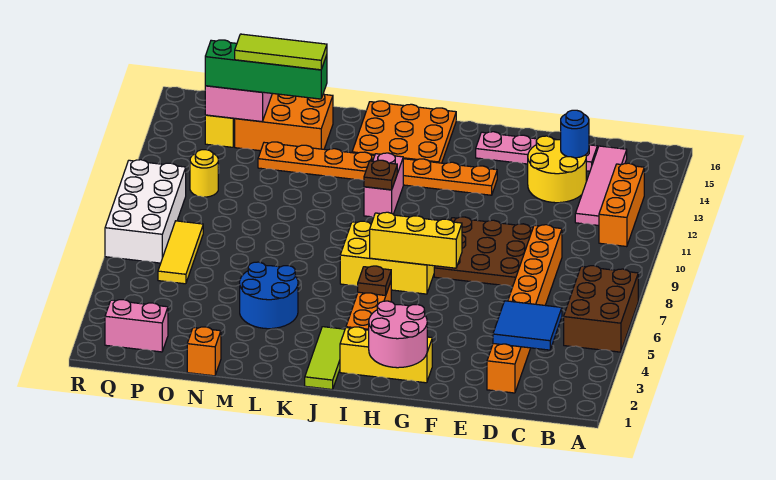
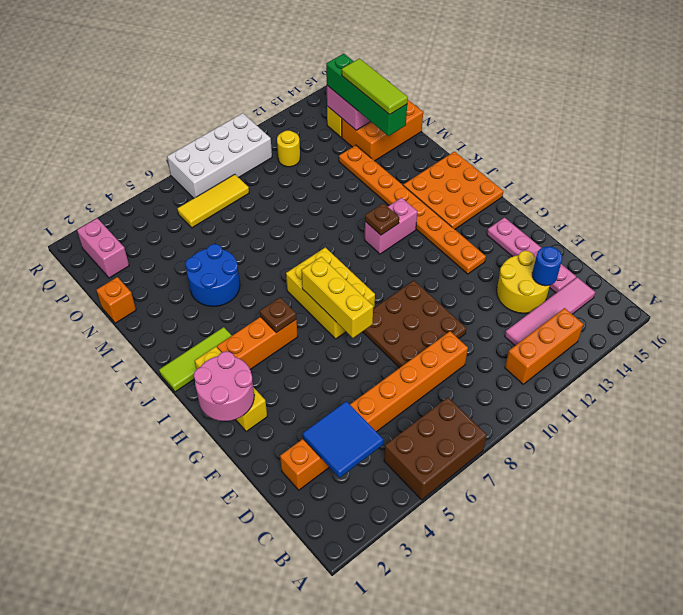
orange 2x3 brick [235,94,333,151] -> orange 2x3 brick turned to [342,100,423,161]

